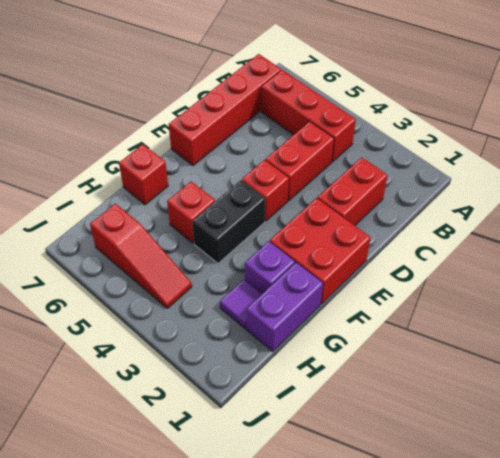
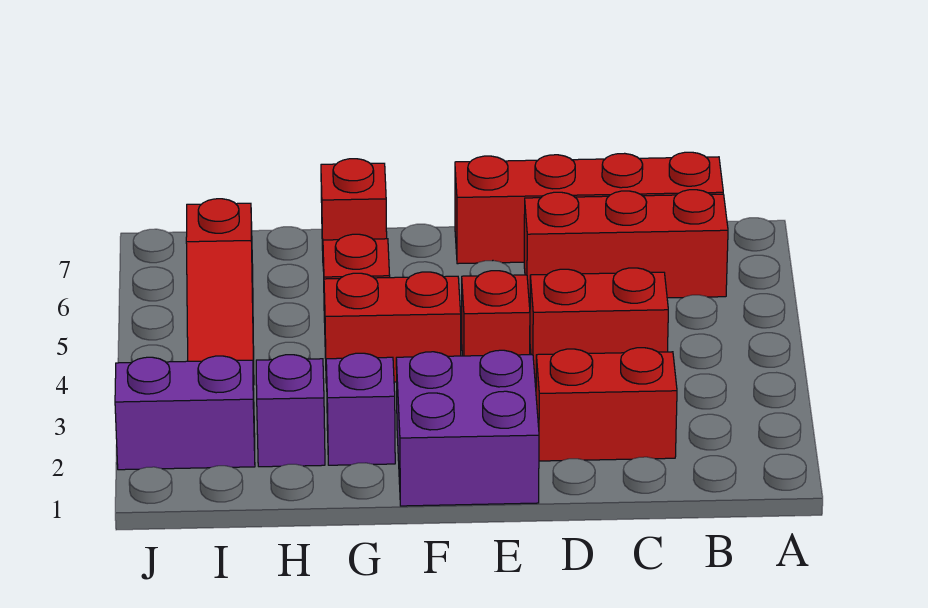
red 1x3 brick [261,70,356,162] -> red 1x3 brick turned to [524,190,728,301]
red 2x2 brick [270,198,371,304] -> purple 2x2 brick [396,350,539,506]
black 1x2 brick [192,180,265,263] -> red 1x2 brick [324,272,461,383]
purple 1x2 brick [247,262,323,351] -> purple 1x2 brick moved to [115,356,255,470]
purple 1x1 tile [220,280,262,329] -> purple 1x1 brick [256,355,325,467]

